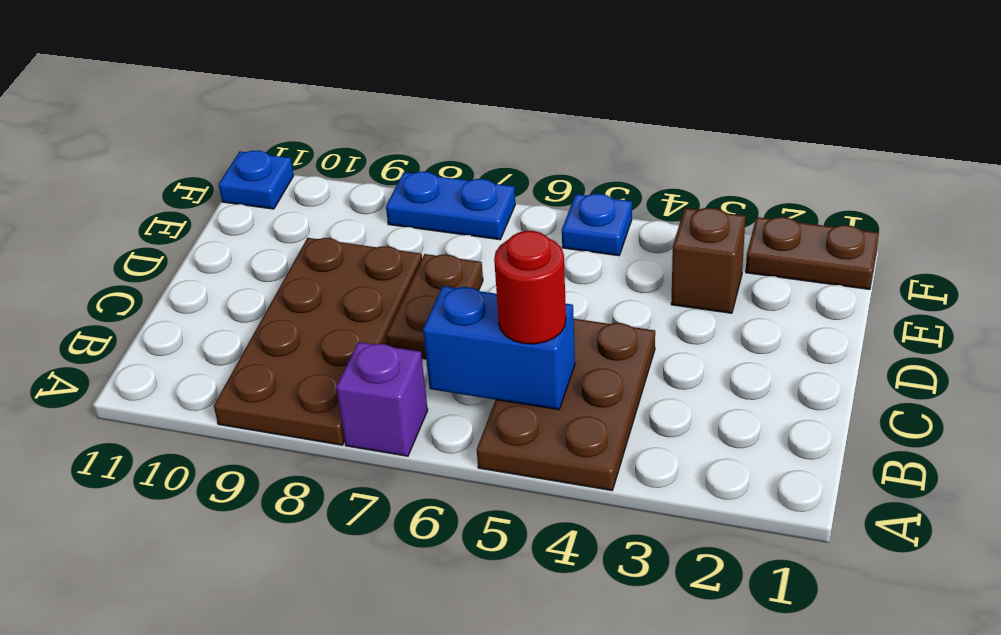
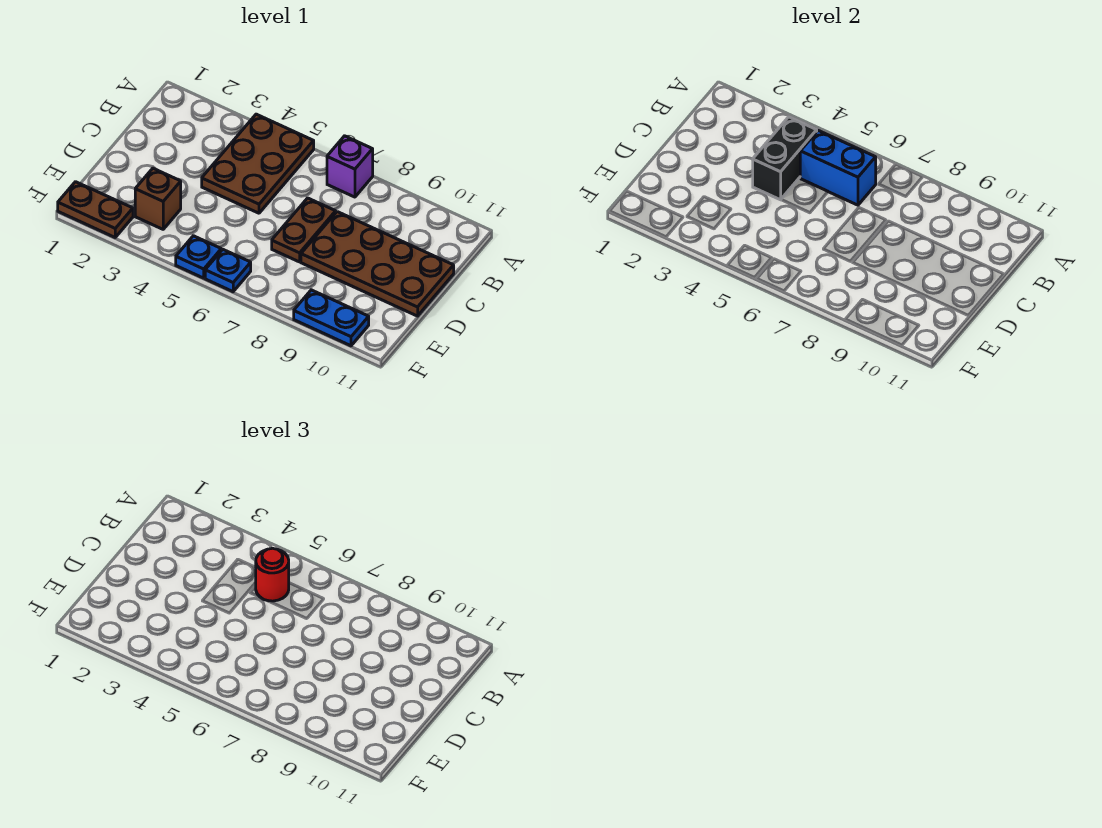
brown 2x4 plate [214,238,422,445] -> brown 2x4 plate turned to [301,212,454,316]
none -> black 1x2 brick [753,117,817,200]
blue 1x2 plate [386,172,515,240] -> blue 1x2 plate moved to [294,290,369,346]
blue 1x1 plate [219,151,294,209] -> blue 1x1 plate moved to [205,250,251,292]

